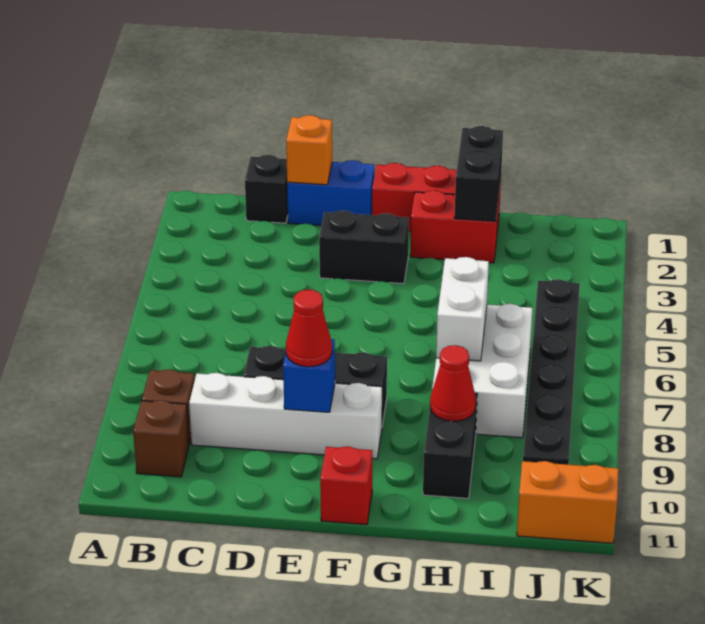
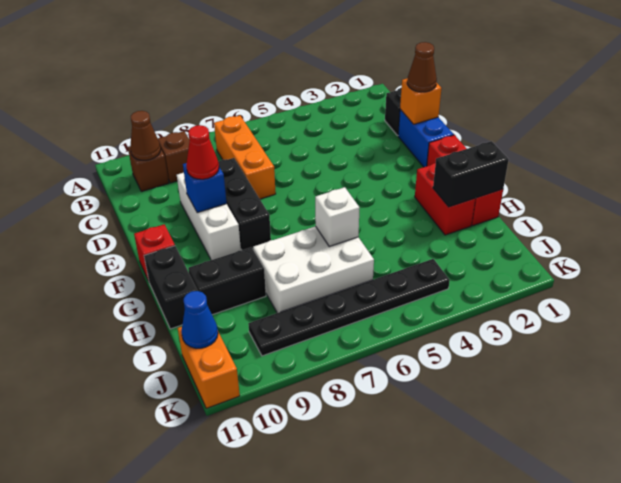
none -> orange 1x3 brick [214,116,276,199]
none -> brown 1x1 cone [130,111,161,160]
white 1x4 brick [189,373,382,459] -> white 1x3 brick [177,173,241,260]
none -> brown 1x1 cone [407,42,437,92]
black 1x2 brick [319,210,409,284] -> black 1x2 brick moved to [144,246,198,329]
white 1x2 brick [436,257,489,361] -> white 1x1 brick [315,187,360,246]
red 1x1 cone [430,345,476,421] -> none
none -> blue 1x1 cone [181,291,218,348]

